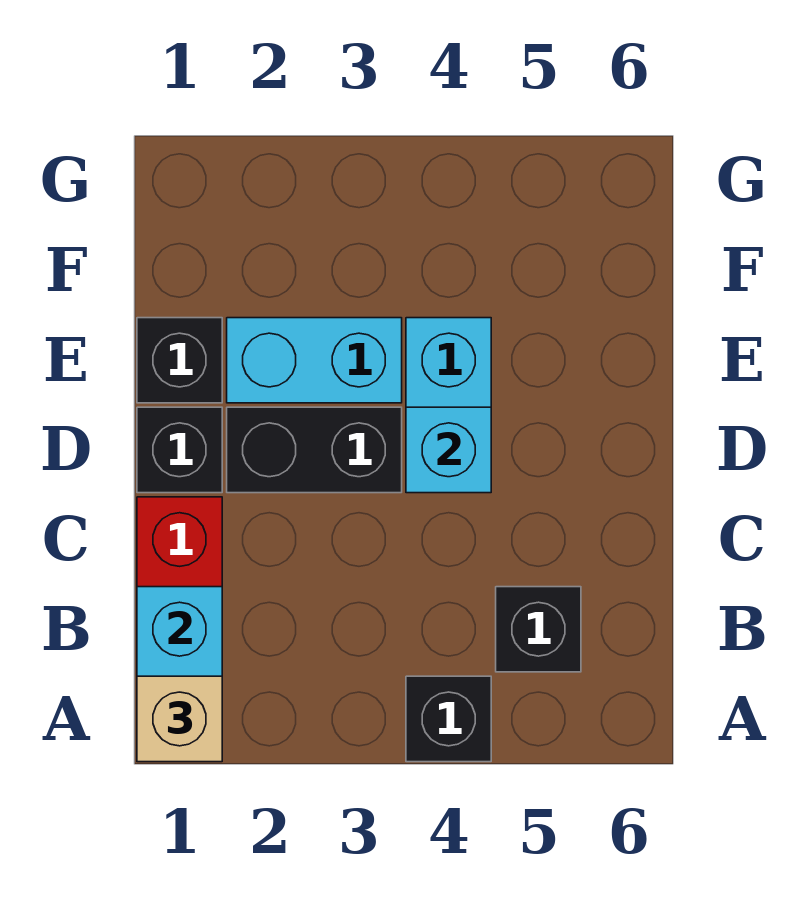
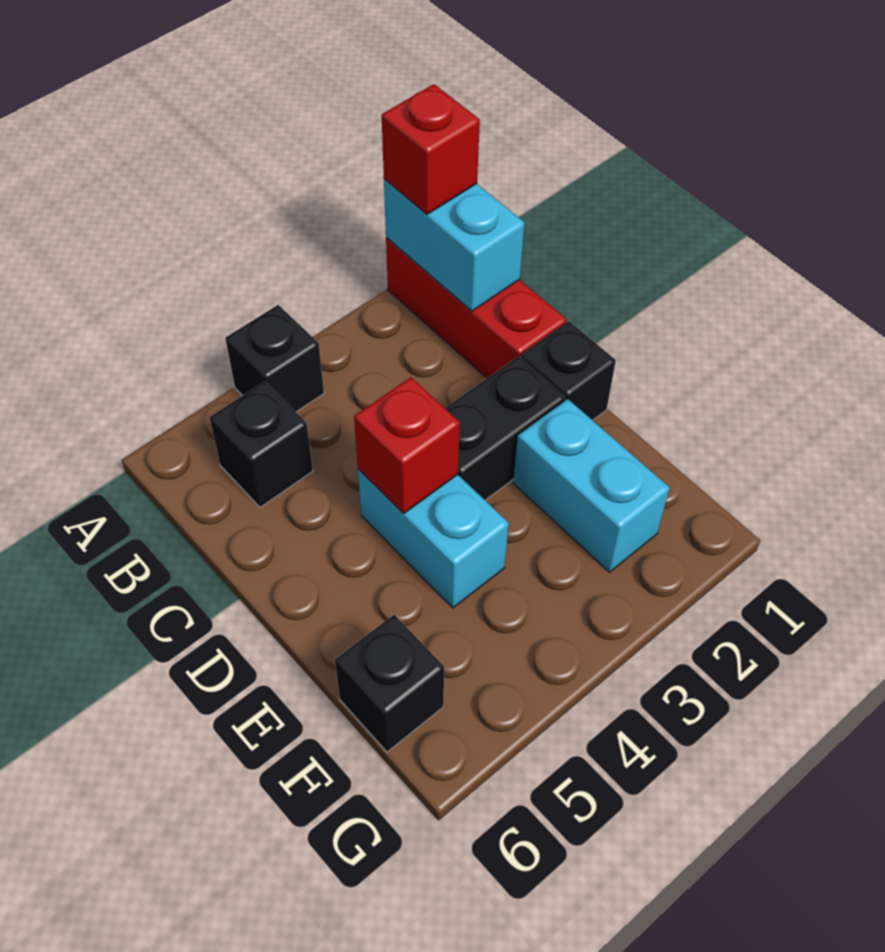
tan 1x1 brick [137,676,222,762] -> red 1x1 brick [382,84,480,214]
cyan 1x1 brick [406,407,491,493] -> red 1x1 brick [354,377,460,513]
black 1x1 brick [137,318,222,403] -> black 1x1 brick moved to [335,615,444,752]
cyan 1x2 brick [227,318,402,403] -> cyan 1x2 brick turned to [513,399,670,572]

